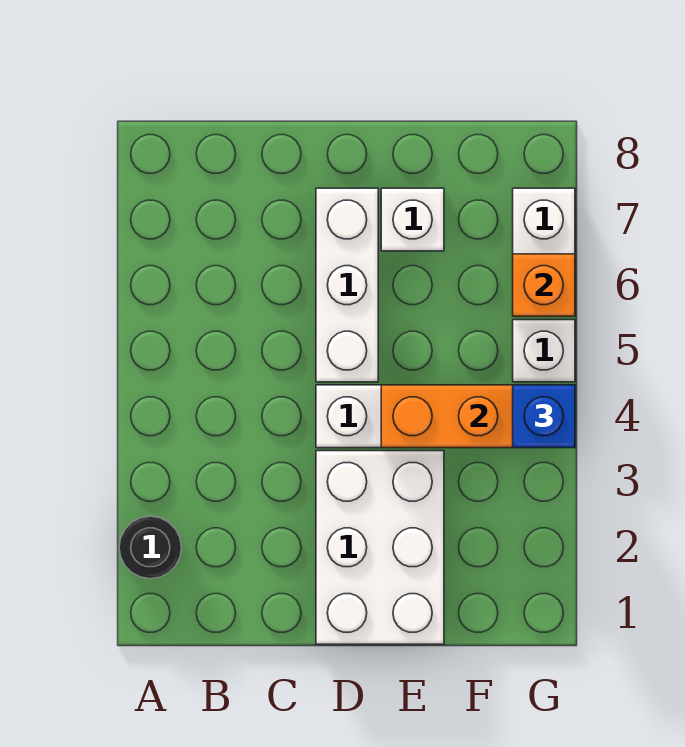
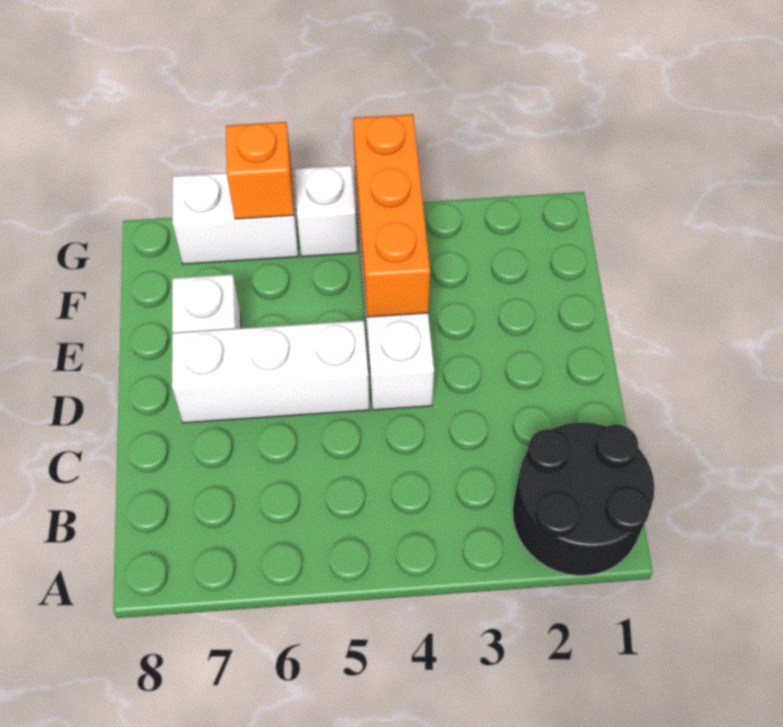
black 1x1 round brick [119,516,182,579] -> black 2x2 round brick [513,423,654,576]
white 2x3 brick [316,451,444,644] -> none
blue 1x1 brick [513,385,575,448] -> none

